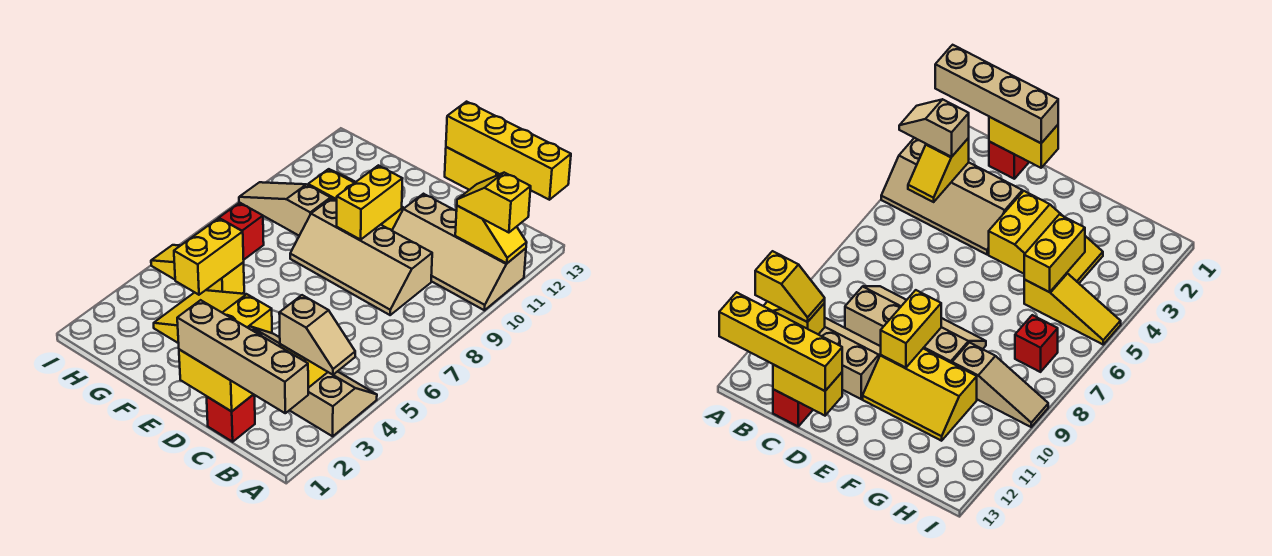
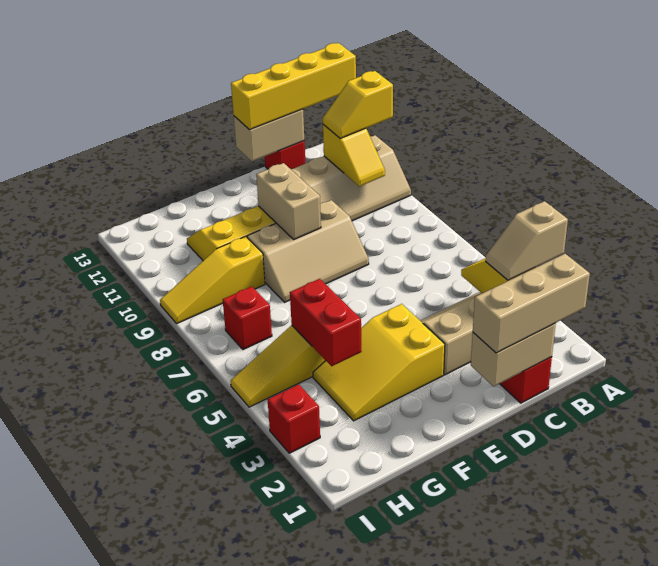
tan 1x4 brick [177,300,308,413] -> tan 1x3 brick [473,254,590,353]
tan 1x2 slope [279,295,355,375] -> tan 1x2 slope turned to [486,201,568,280]
yellow 1x2 slope [455,206,527,263] -> yellow 1x2 slope turned to [323,125,385,186]
yellow 1x2 brick [179,350,253,411] -> tan 1x2 brick [471,323,556,386]
tan 2x4 slope [290,198,432,315] -> tan 2x3 slope [247,200,369,302]
yellow 1x2 brick [445,147,499,190] -> tan 1x2 brick [234,109,304,161]
yellow 1x2 brick [337,165,403,240] -> tan 1x2 brick [256,163,321,239]
yellow 1x2 brick [174,218,244,295] -> red 1x2 brick [290,279,362,366]
tan 1x3 slope [239,182,331,236] -> yellow 1x3 slope [160,236,265,323]
none -> red 1x1 brick [268,384,320,453]

